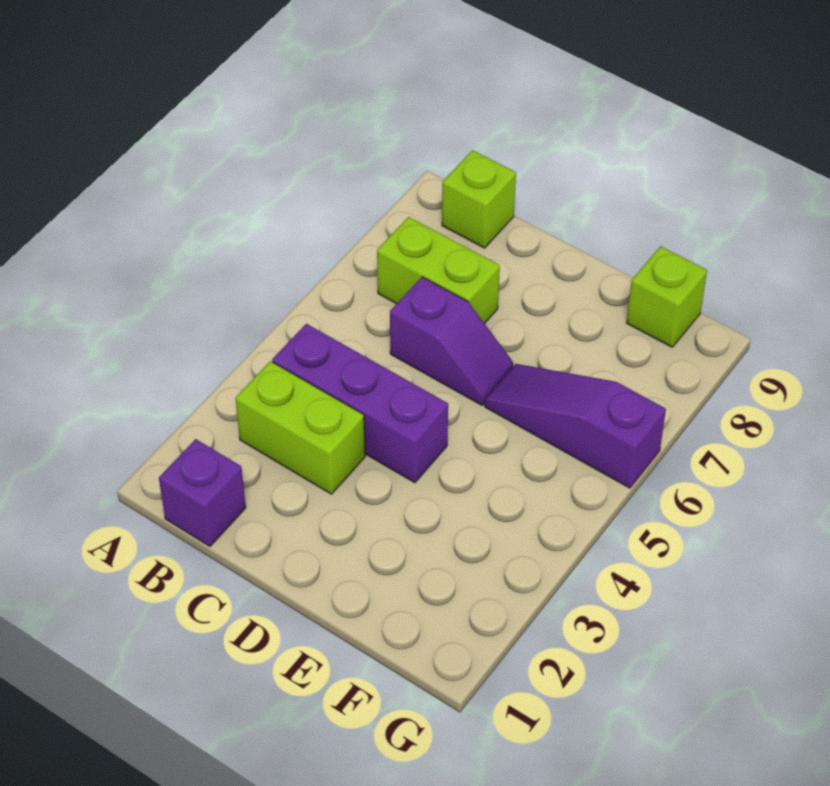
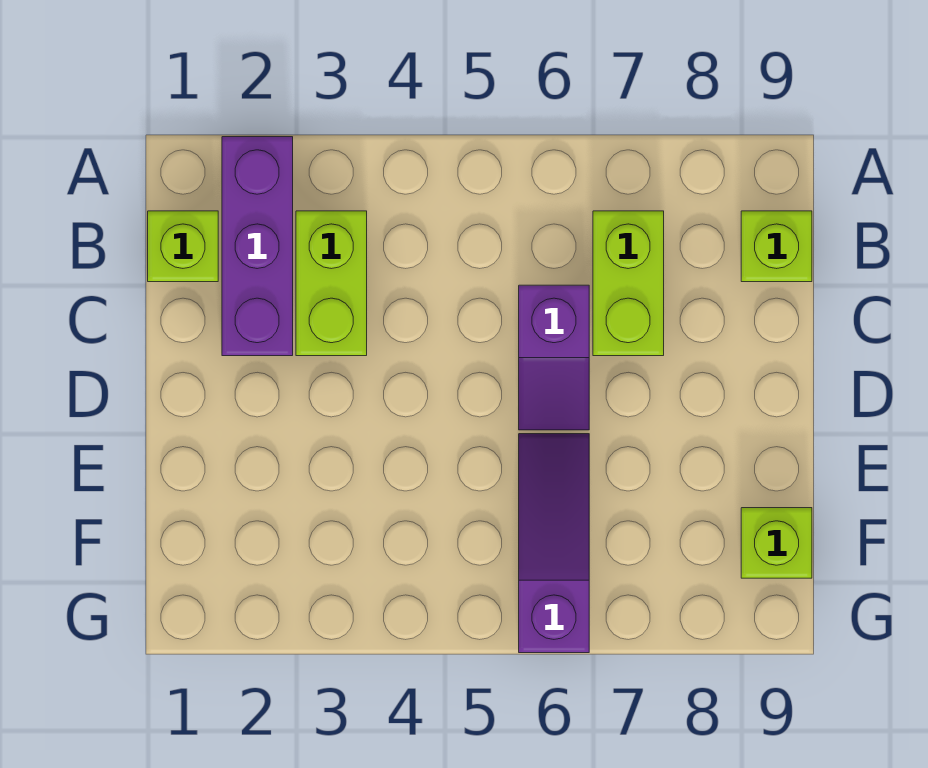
purple 1x1 brick [159,439,246,546] -> lime 1x1 brick [148,211,218,282]
purple 1x3 brick [272,324,448,483] -> purple 1x3 brick moved to [222,137,293,356]

